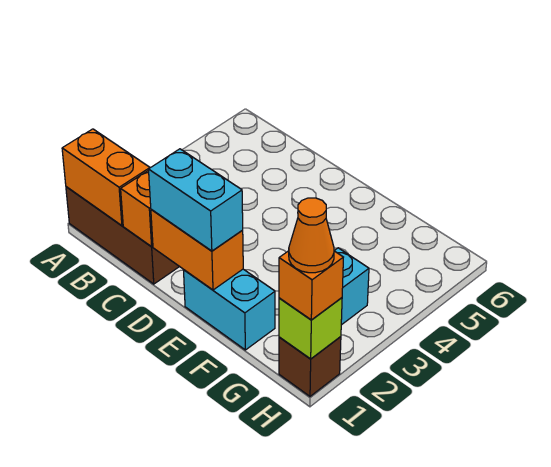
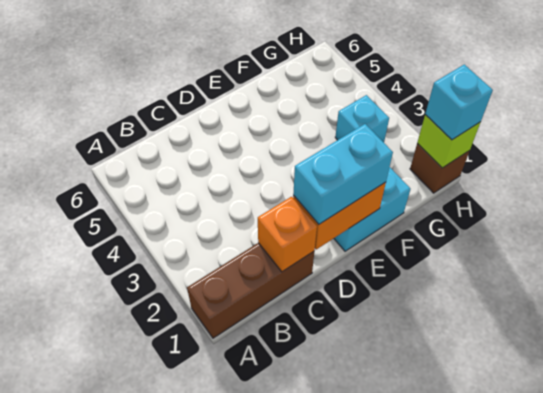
orange 1x2 brick [62,129,150,226] -> none
orange 1x1 brick [279,251,343,320] -> cyan 1x1 brick [425,64,493,140]
orange 1x1 cone [289,198,334,273] -> none

